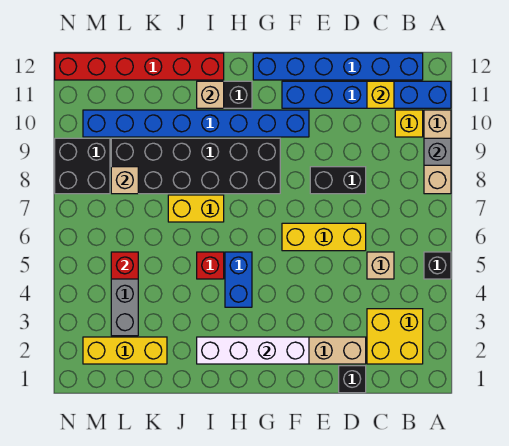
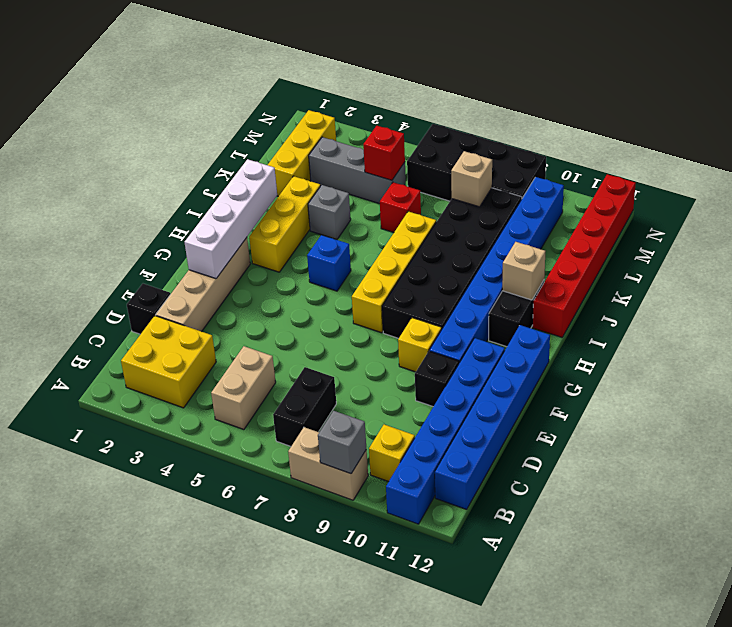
black 1x1 brick [424,252,451,279] -> black 1x1 brick moved to [415,351,459,407]
tan 1x3 brick [424,110,451,194] -> tan 1x2 brick [288,427,368,500]
tan 1x1 brick [367,252,394,279] -> tan 1x2 brick [211,346,276,430]
yellow 1x1 brick [367,81,394,108] -> yellow 1x1 brick moved to [398,318,442,372]
yellow 1x3 brick [282,223,366,251] -> yellow 1x3 brick moved to [249,176,320,272]
black 1x2 brick [310,167,366,194] -> black 1x2 brick moved to [273,367,336,446]
blue 1x2 brick [225,252,252,307] -> blue 1x1 brick [307,235,351,291]
red 1x1 brick [197,252,224,279] -> red 1x1 brick moved to [380,182,421,233]
yellow 1x2 brick [168,195,224,222] -> yellow 1x4 brick [352,211,436,333]
none -> grey 1x1 brick [308,185,351,240]
black 2x2 brick [55,138,110,194] -> black 2x4 brick [407,124,546,201]

